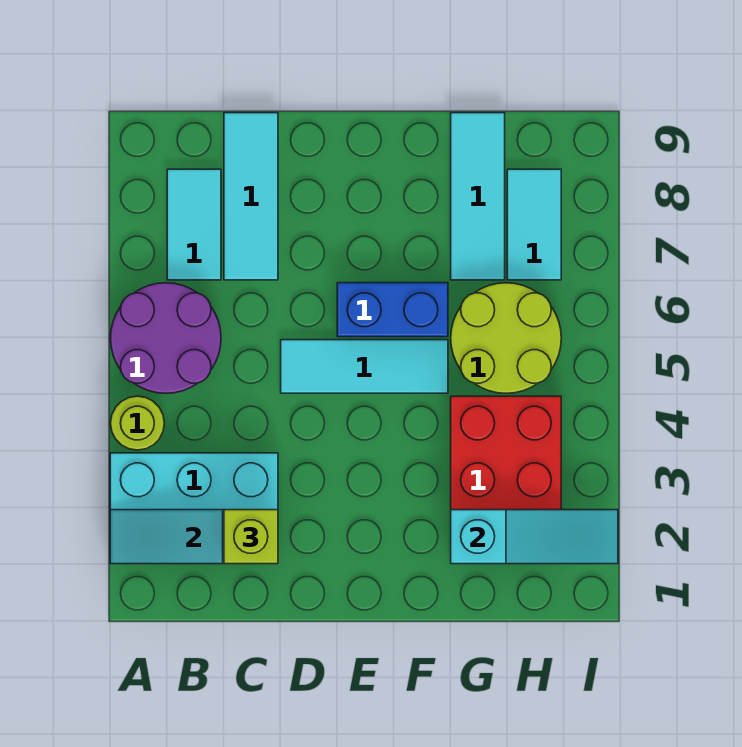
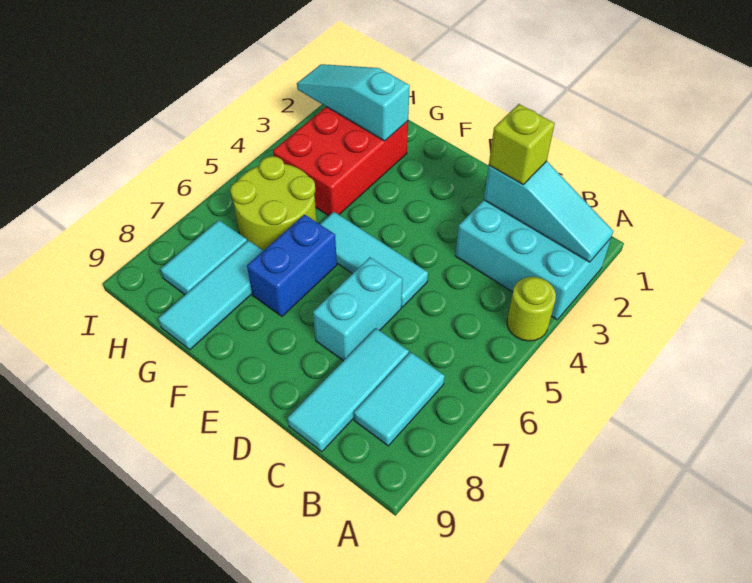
purple 2x2 round brick [110,283,221,393] -> none
none -> cyan 1x2 brick [313,257,403,361]
blue 1x2 brick [337,283,448,337] -> blue 1x2 brick turned to [247,215,337,316]

